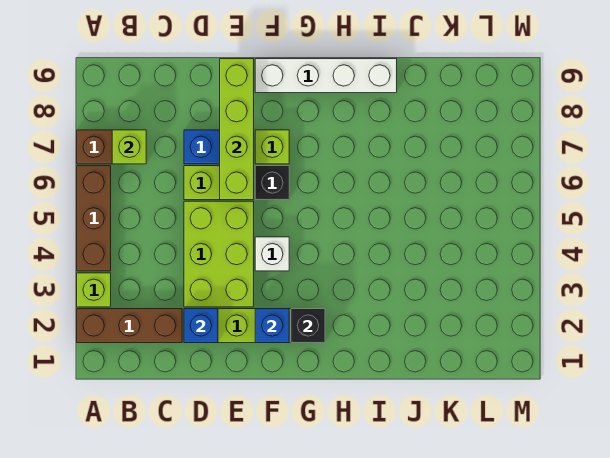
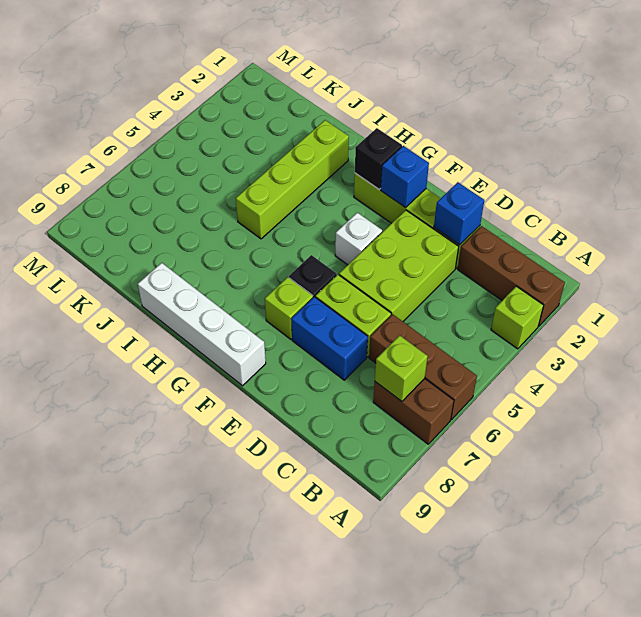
brown 1x3 brick [77,166,111,271] -> brown 1x3 brick turned to [369,314,477,420]
lime 1x4 brick [220,59,254,200] -> lime 1x4 brick moved to [236,120,349,239]

